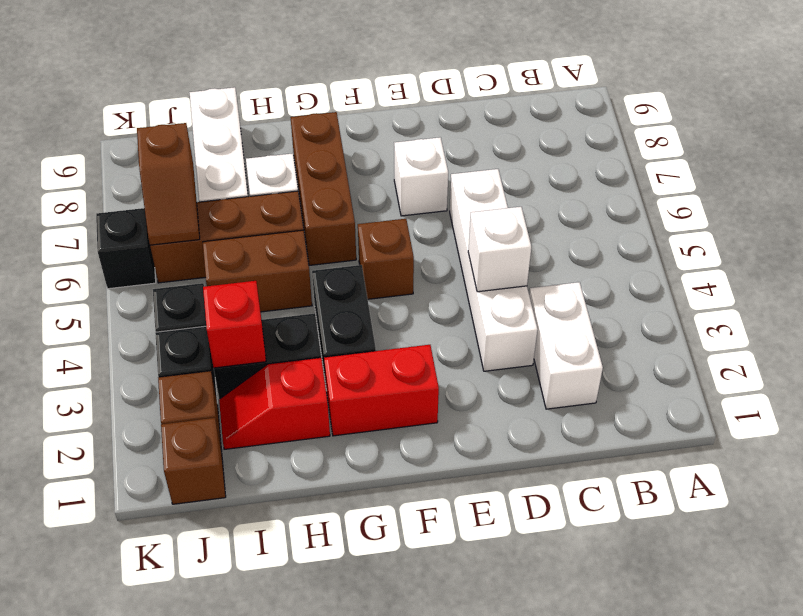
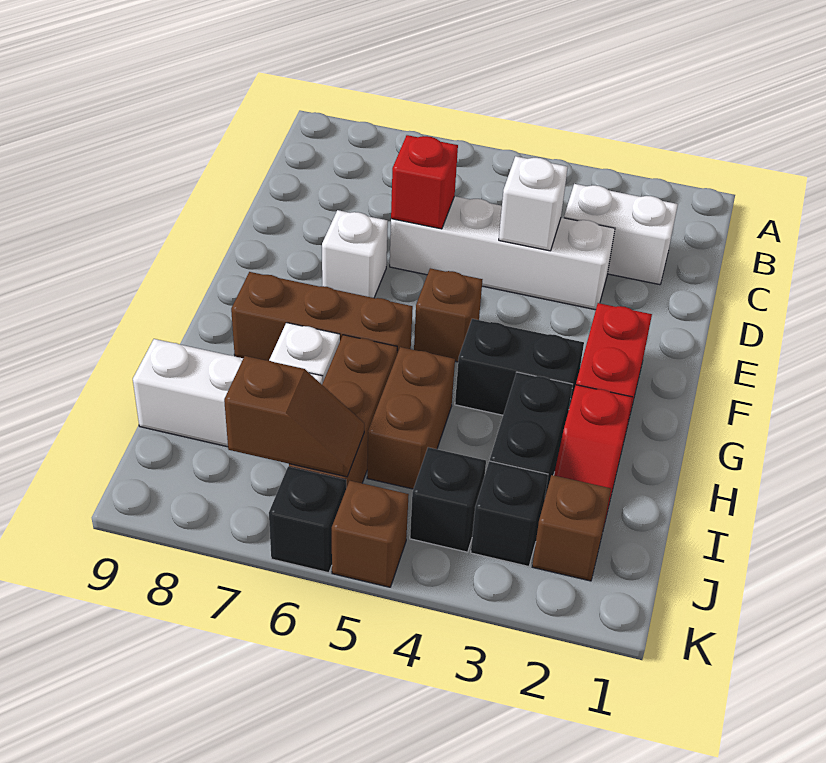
red 1x1 brick [203,281,266,368] -> red 1x1 brick moved to [391,135,458,229]
brown 1x1 brick [161,418,226,504] -> brown 1x1 brick moved to [332,481,409,587]

